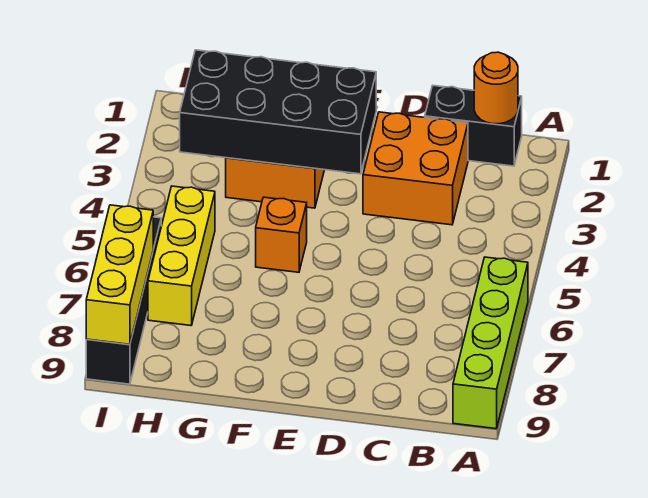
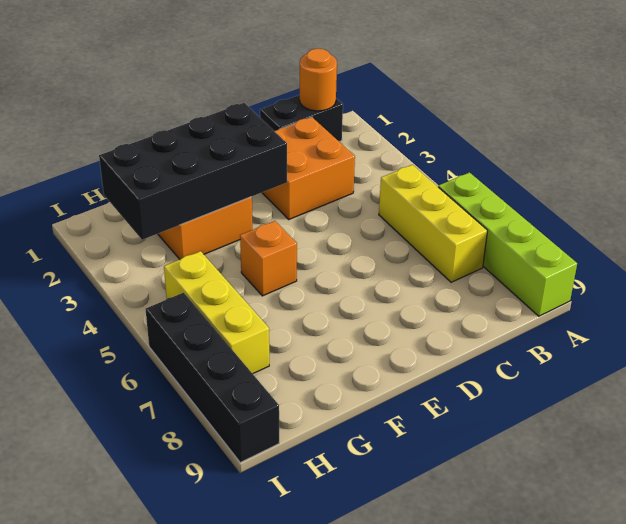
yellow 1x3 brick [86,205,153,344] -> yellow 1x3 brick moved to [379,165,488,282]

